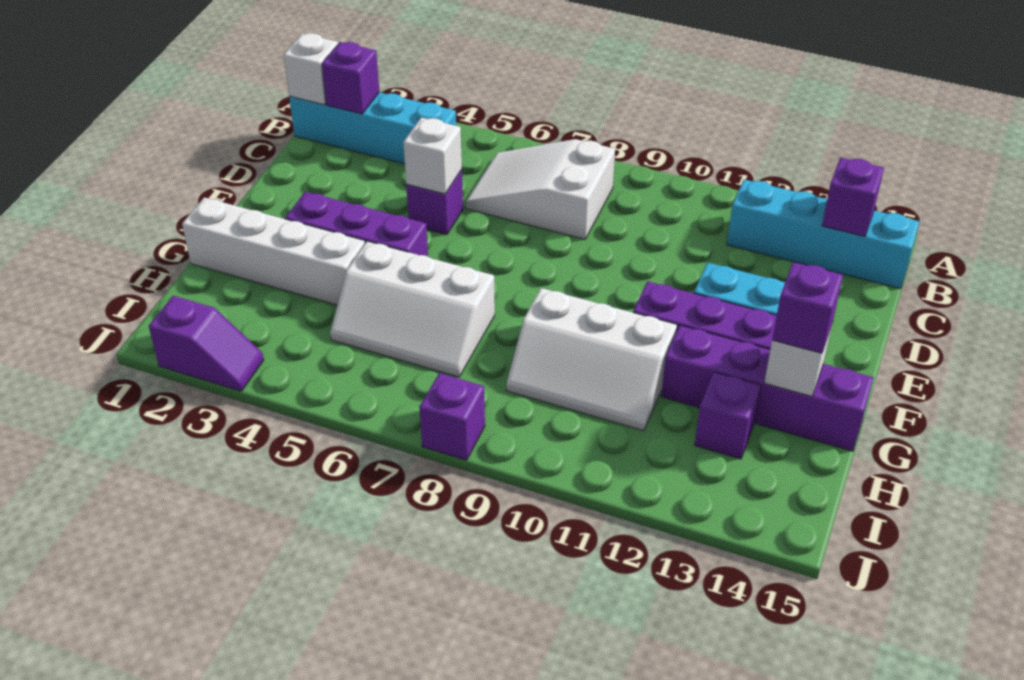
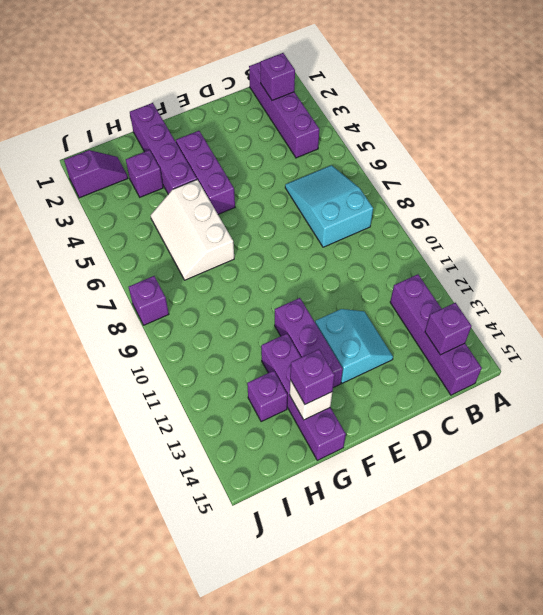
cyan 1x4 brick [289,92,456,164] -> purple 1x4 brick [249,62,319,158]
white 1x1 brick [284,33,338,105] -> none
white 2x3 slope [466,139,615,239] -> cyan 2x3 slope [285,165,373,247]
cyan 1x4 brick [727,179,919,289] -> purple 1x4 brick [390,274,482,395]
purple 1x1 brick [406,170,463,235] -> purple 1x1 brick moved to [126,150,163,197]
white 1x1 brick [403,117,462,194] -> none
white 1x4 brick [182,197,365,305] -> purple 1x4 brick [130,103,197,194]
white 2x3 slope [506,288,677,431] -> none
purple 1x2 slope [149,296,264,391] -> purple 1x2 slope turned to [64,150,128,198]

